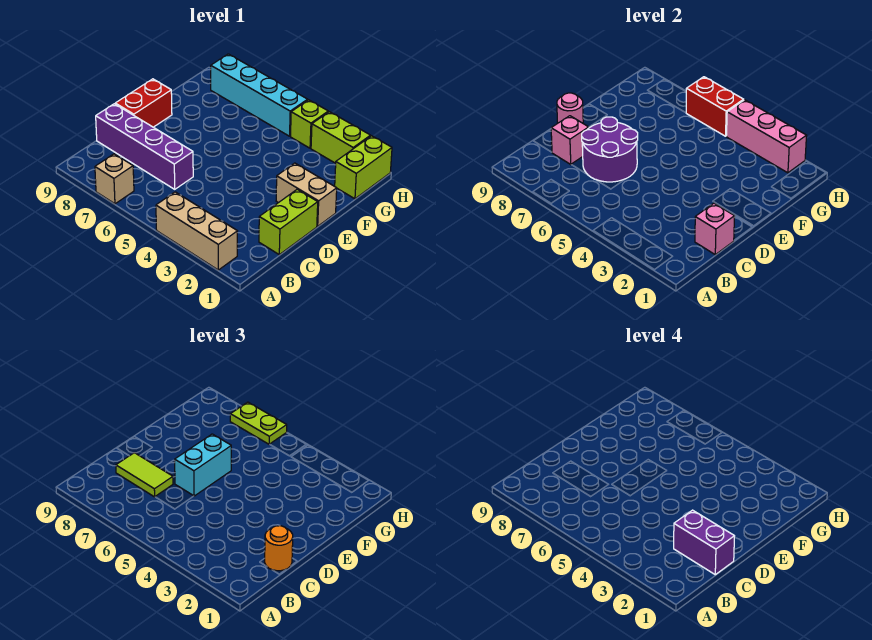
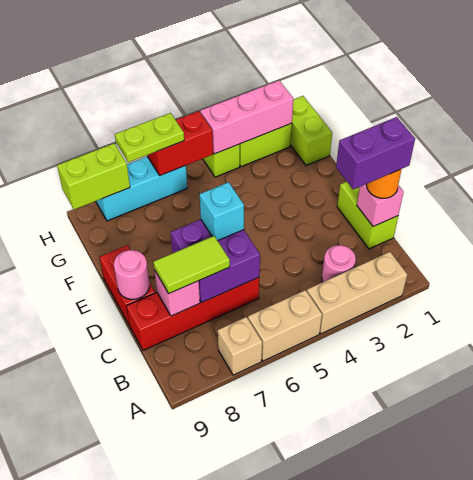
none -> pink 1x1 round brick [322,245,356,282]
purple 1x4 brick [96,104,193,189] -> red 1x4 brick [126,277,259,350]
purple 2x2 round brick [582,117,638,182] -> purple 2x2 brick [171,219,260,302]
cyan 1x2 brick [175,434,231,496] -> cyan 1x1 brick [200,182,244,241]
tan 1x2 brick [276,163,337,226] -> tan 1x2 brick moved to [248,290,322,361]
cyan 1x4 brick [211,54,308,136] -> cyan 1x3 brick [96,157,187,221]
none -> lime 1x2 brick [57,143,130,210]

